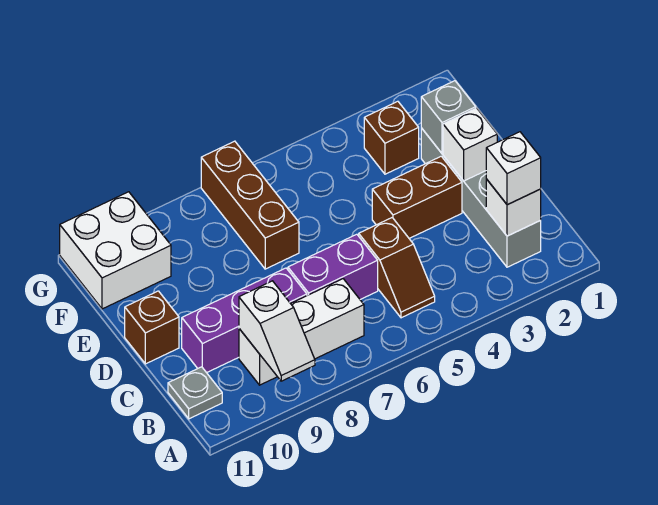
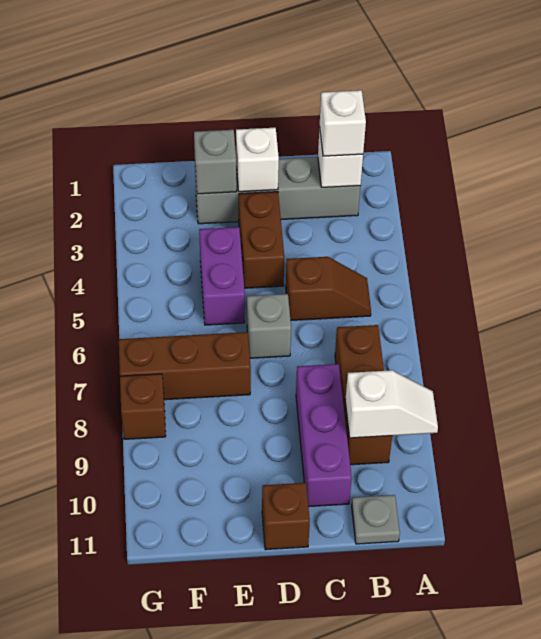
white 1x3 brick [239,279,364,385] -> brown 1x3 brick [335,325,392,465]
purple 1x2 brick [288,234,378,299] -> purple 1x2 brick moved to [199,227,245,325]
none -> grey 1x1 brick [247,294,291,358]
brown 1x1 brick [364,101,419,174] -> brown 1x1 brick moved to [120,374,166,439]
white 2x2 brick [60,192,171,309] -> none

